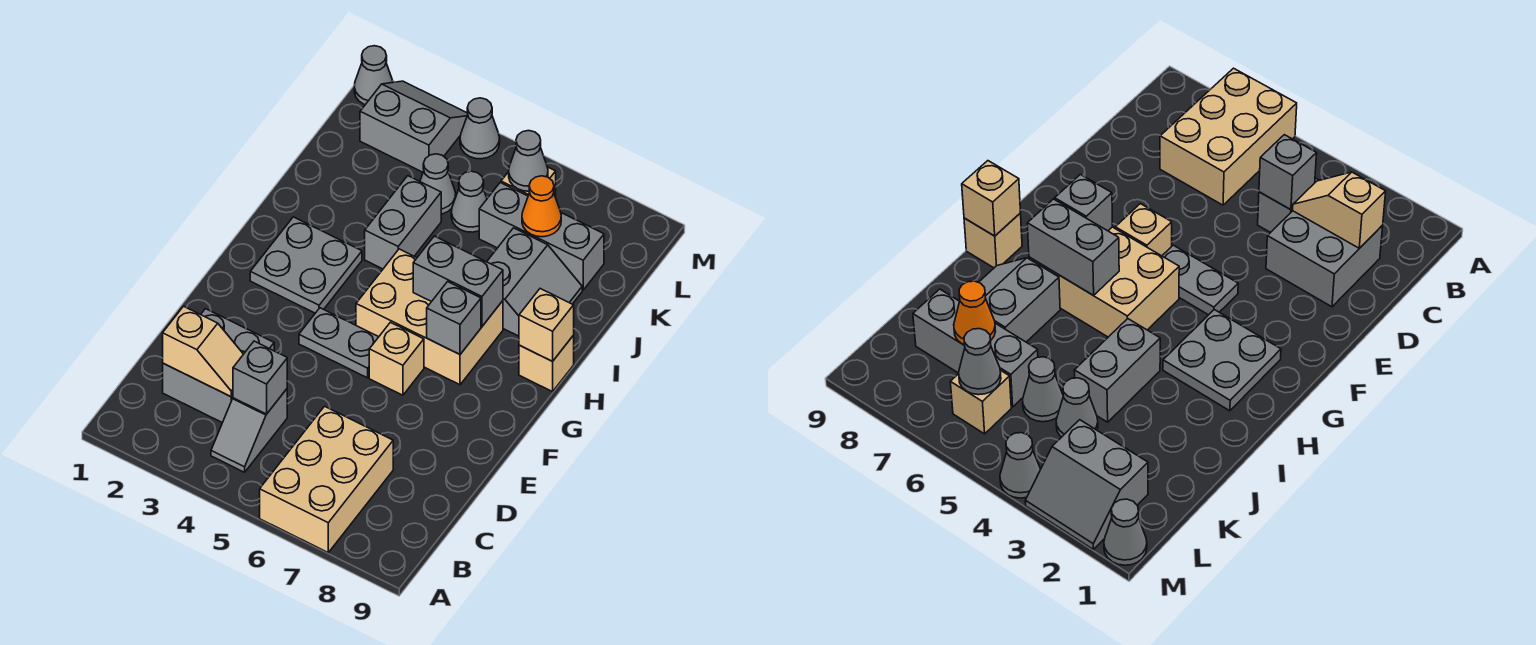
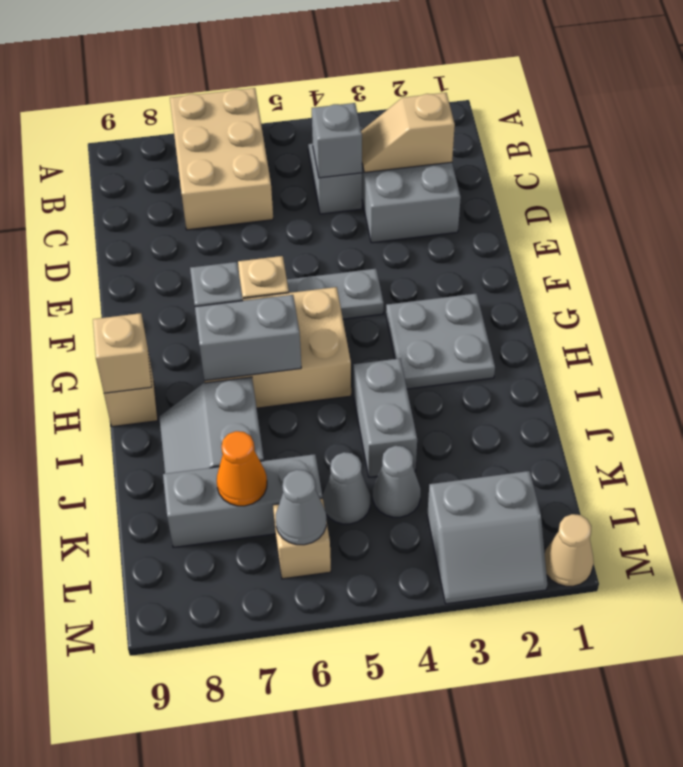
grey 1x1 cone [354,46,393,105] -> tan 1x1 cone [545,514,594,586]
grey 1x1 cone [460,98,500,159] -> none

